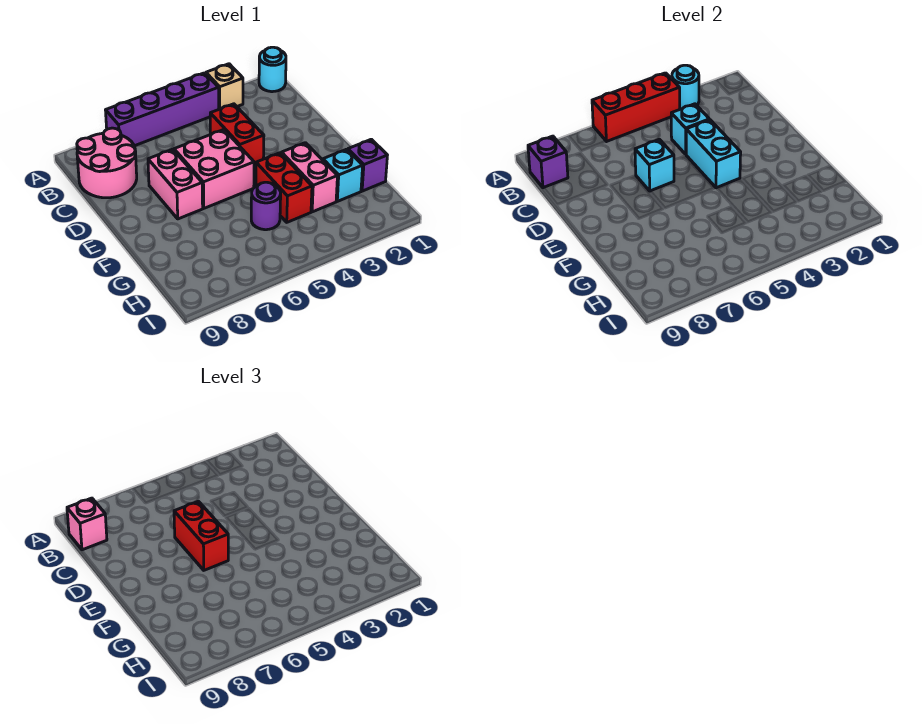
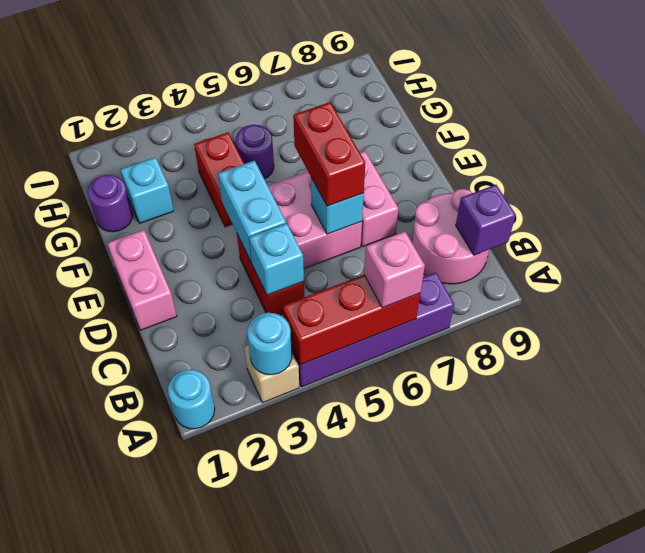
pink 1x1 brick [67,498,107,550] -> pink 1x1 brick moved to [364,231,425,308]
pink 1x2 brick [282,143,337,212] -> pink 1x2 brick moved to [107,230,177,330]
purple 1x1 brick [348,139,387,191] -> purple 1x1 round brick [87,175,133,232]

